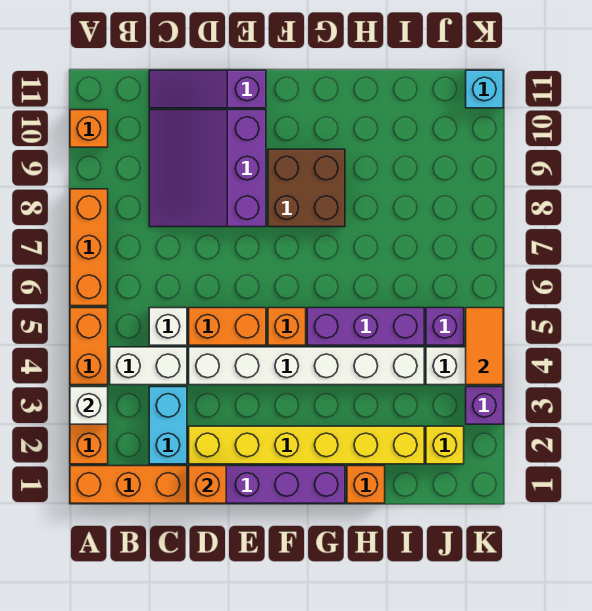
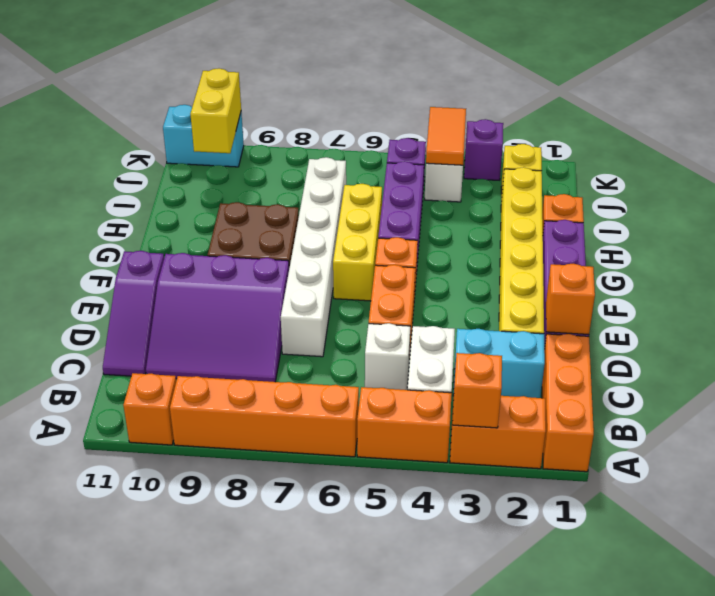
white 1x1 brick [70,387,108,424] -> orange 1x1 brick [452,353,502,428]
orange 1x3 brick [70,189,108,306] -> orange 1x4 brick [170,376,359,457]
white 1x6 brick [189,347,424,385] -> white 1x6 brick moved to [281,157,346,357]
none -> yellow 1x3 brick [333,184,382,301]
none -> yellow 1x2 brick [190,68,241,153]
orange 1x2 tile [466,308,503,385] -> orange 1x2 tile turned to [426,107,466,165]
cyan 1x1 brick [466,70,503,108] -> cyan 1x2 brick [163,105,244,167]

